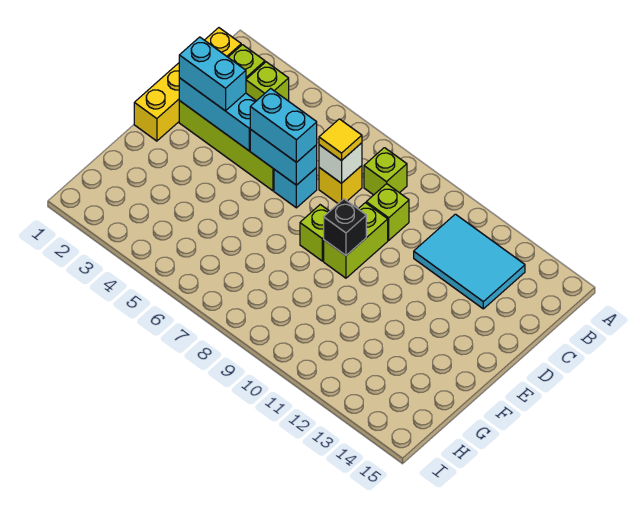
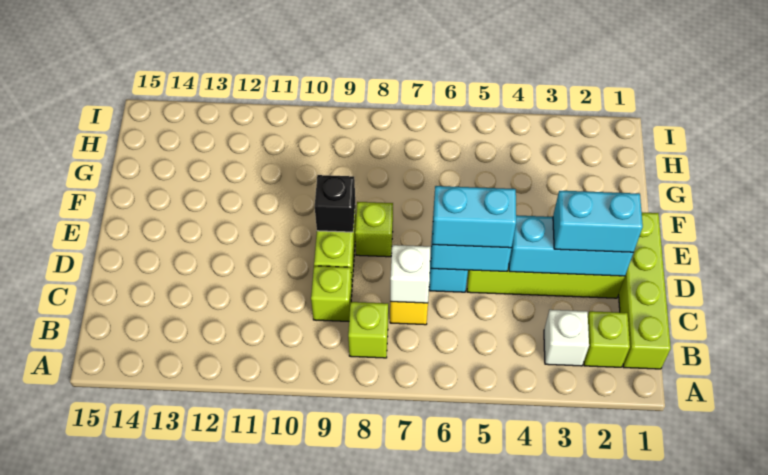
yellow 1x4 brick [134,28,241,141] -> lime 1x4 brick [619,213,671,369]
lime 1x1 brick [246,62,289,101] -> white 1x1 brick [544,310,589,366]
cyan 2x3 tile [414,214,525,309] -> none
yellow 1x1 tile [319,119,362,161] -> none

